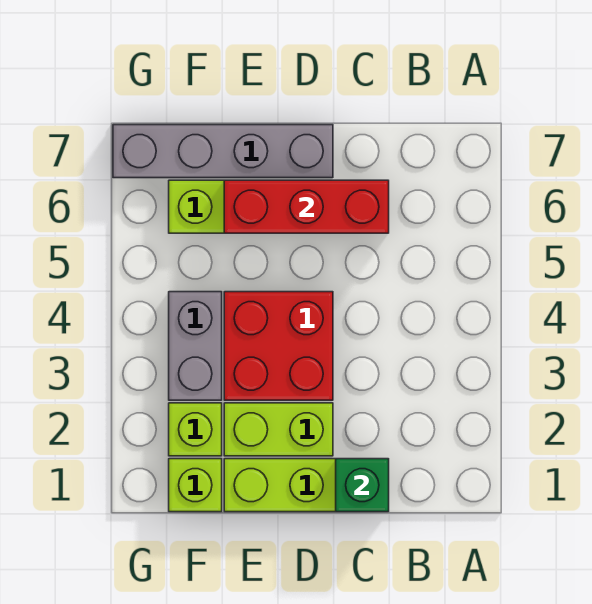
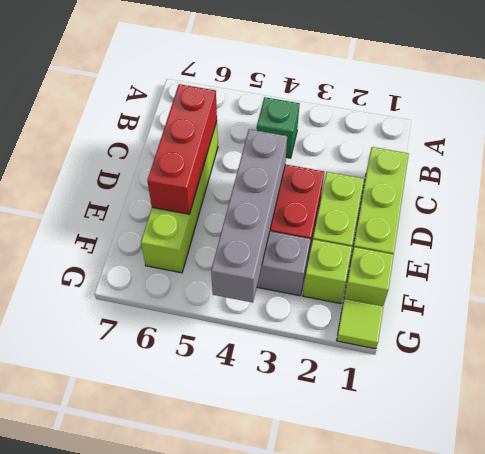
green 1x1 brick [336,459,389,512] -> green 1x1 brick moved to [257,97,300,158]
grey 1x4 brick [113,125,333,178] -> grey 1x4 brick moved to [211,129,287,303]
none -> lime 1x1 tile [337,299,383,349]

